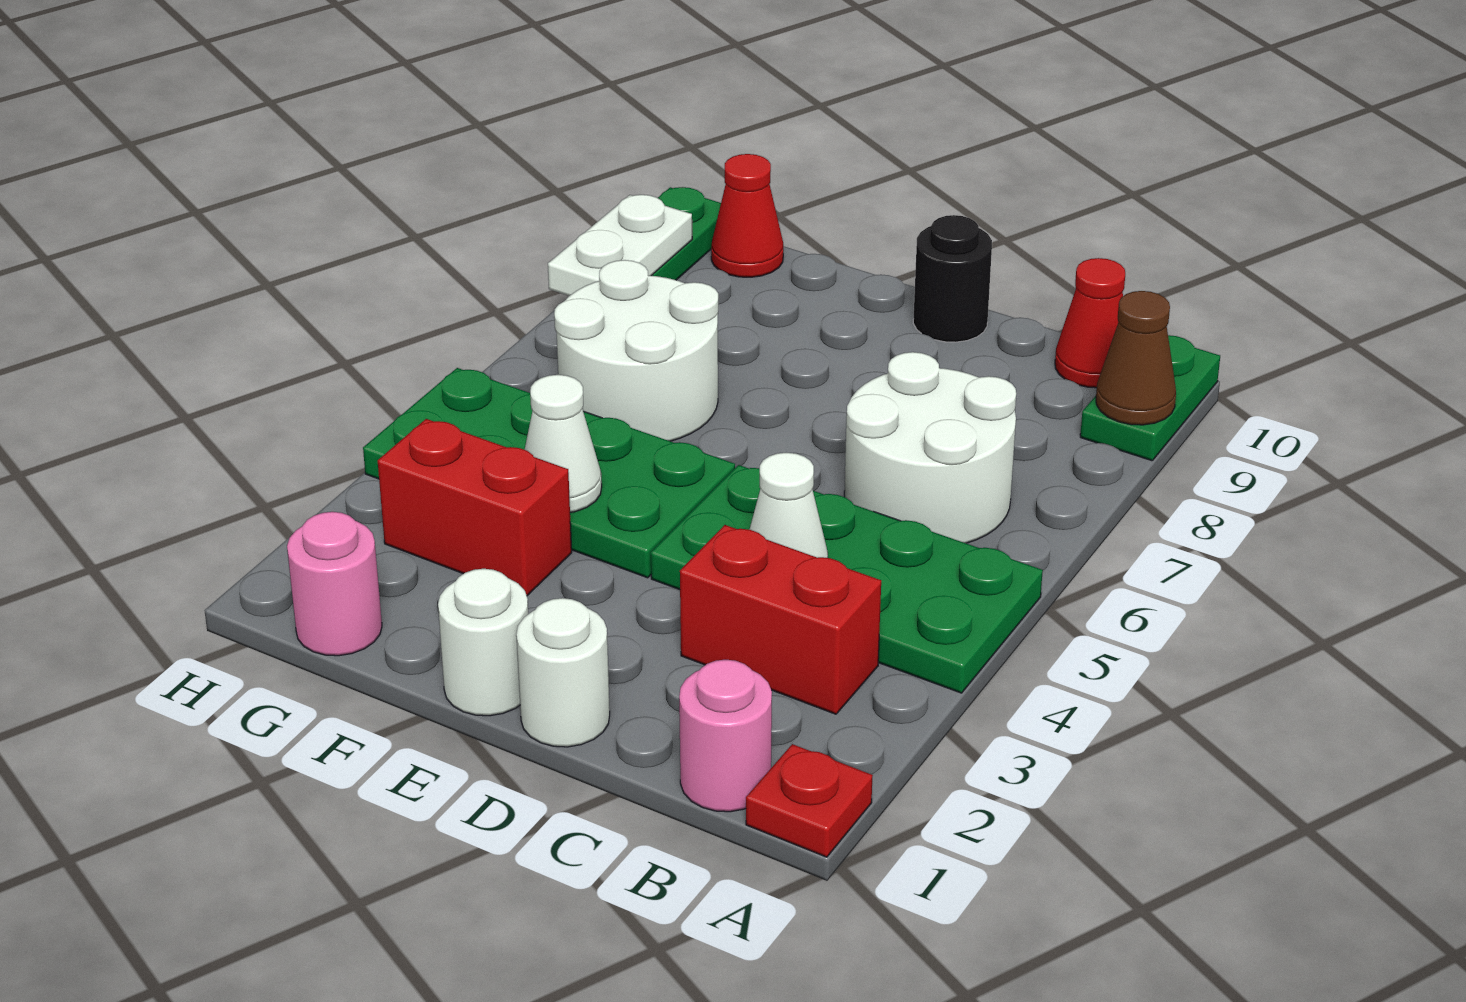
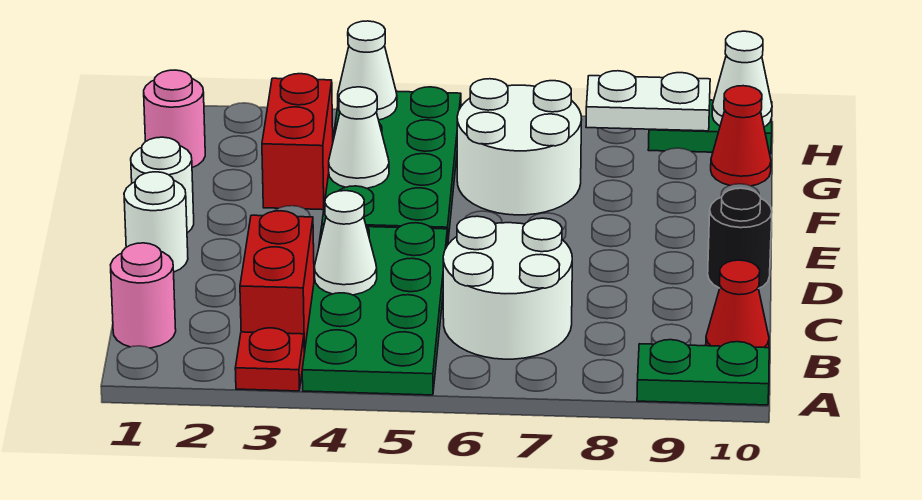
red 1x1 plate [746,744,873,857] -> red 1x1 plate moved to [235,328,304,391]
brown 1x1 cone [1096,291,1176,425] -> none
none -> white 1x1 cone [338,21,397,120]
none -> white 1x1 cone [712,31,772,127]

